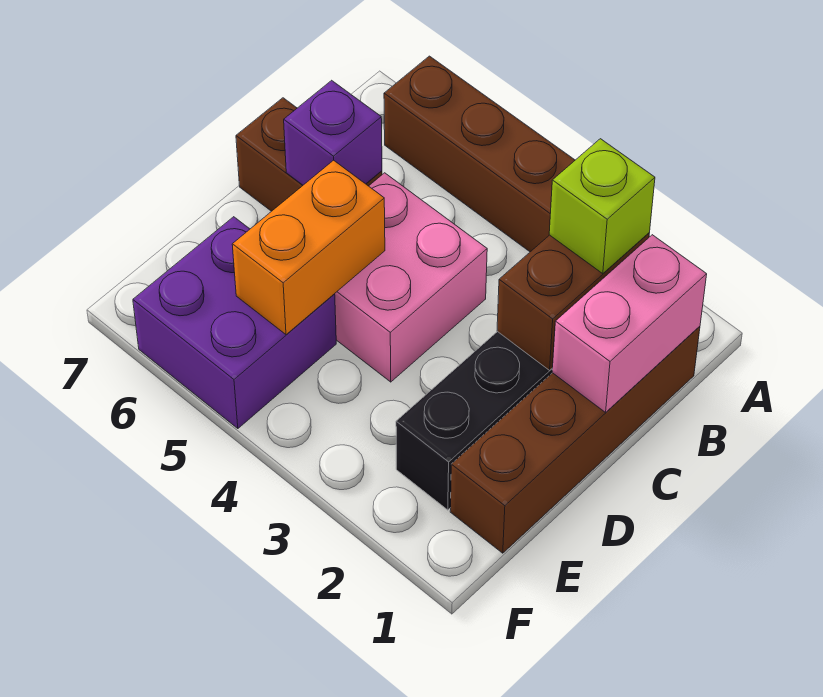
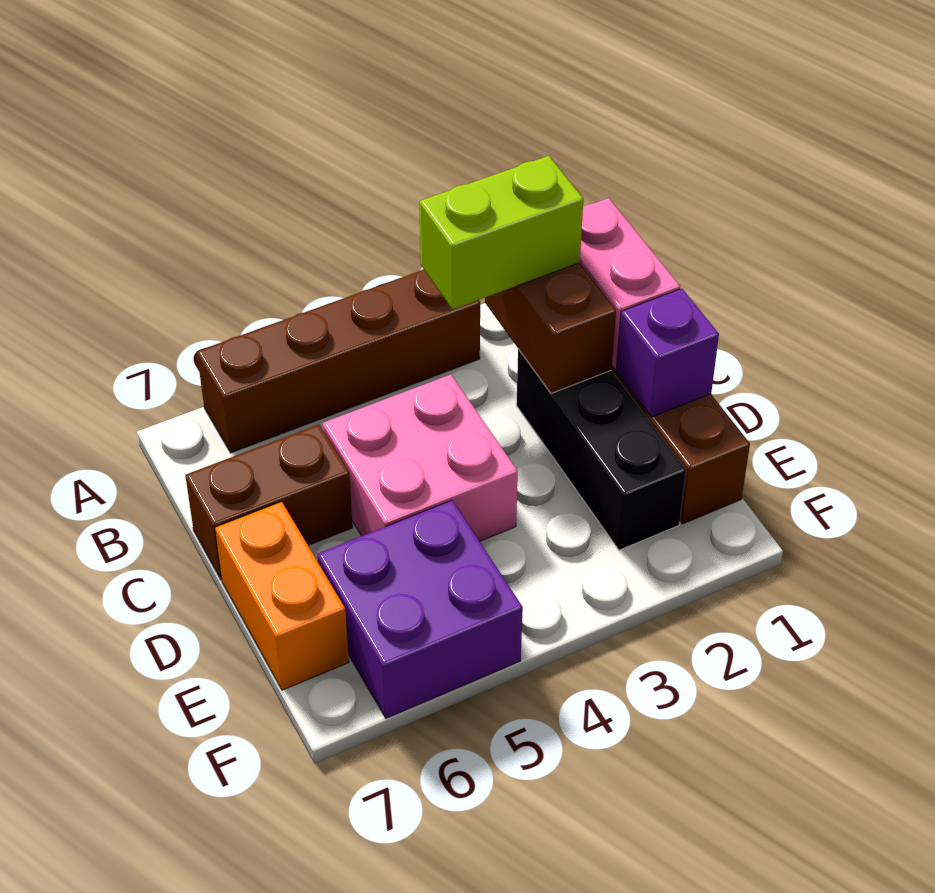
lime 1x1 brick [549,139,655,274] -> lime 1x2 brick [419,156,583,309]
purple 1x1 brick [284,80,382,185] -> purple 1x1 brick moved to [616,289,719,417]
orange 1x2 brick [232,160,385,335] -> orange 1x2 brick moved to [215,502,349,690]

